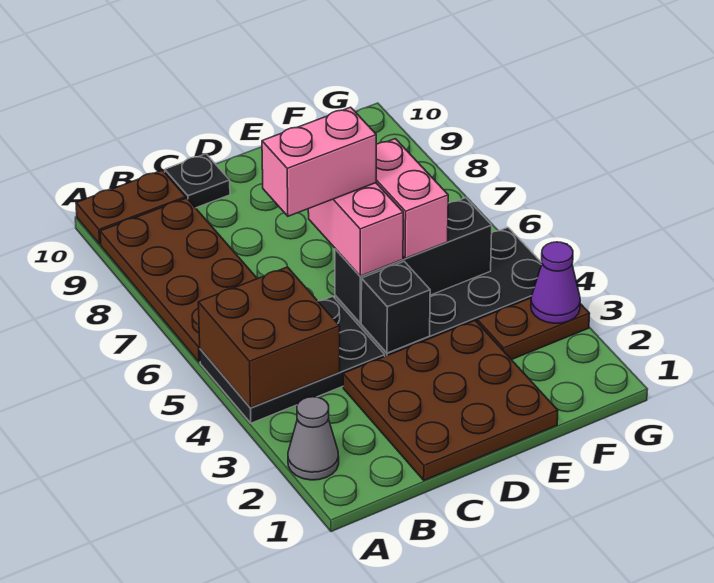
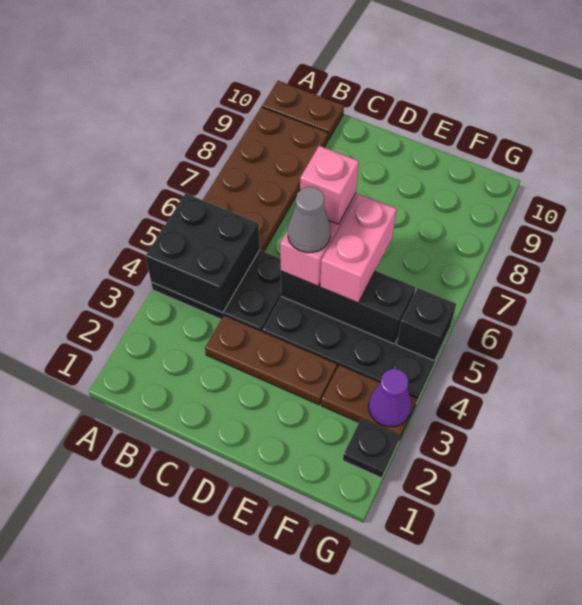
grey 1x1 cone [288,397,339,480] -> grey 1x1 cone moved to [288,187,331,253]
brown 2x2 brick [198,267,340,408] -> black 2x2 brick [145,193,260,313]
brown 3x3 plate [343,321,558,480] -> brown 1x3 plate [205,316,337,405]
pink 1x2 brick [262,107,376,216] -> pink 1x1 brick [300,146,359,224]
black 1x1 plate [165,154,230,208] -> black 1x1 plate moved to [343,419,400,478]
black 1x1 brick [361,262,430,353] -> black 1x1 brick moved to [397,288,456,361]

